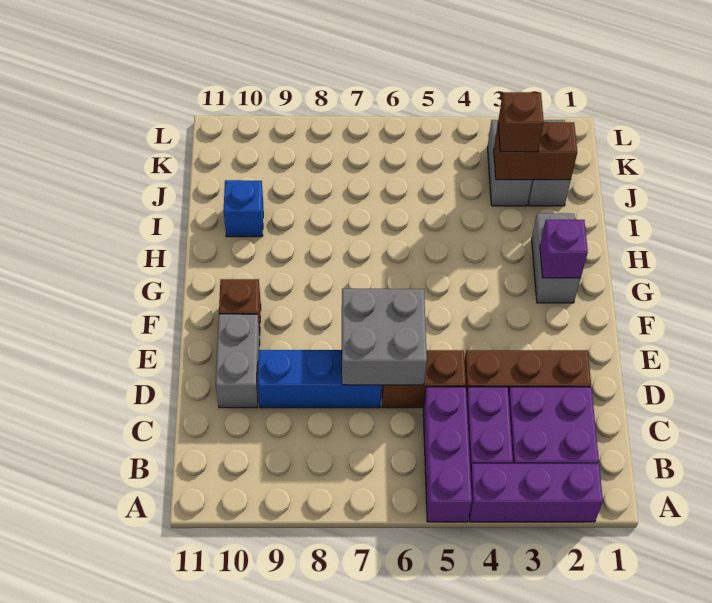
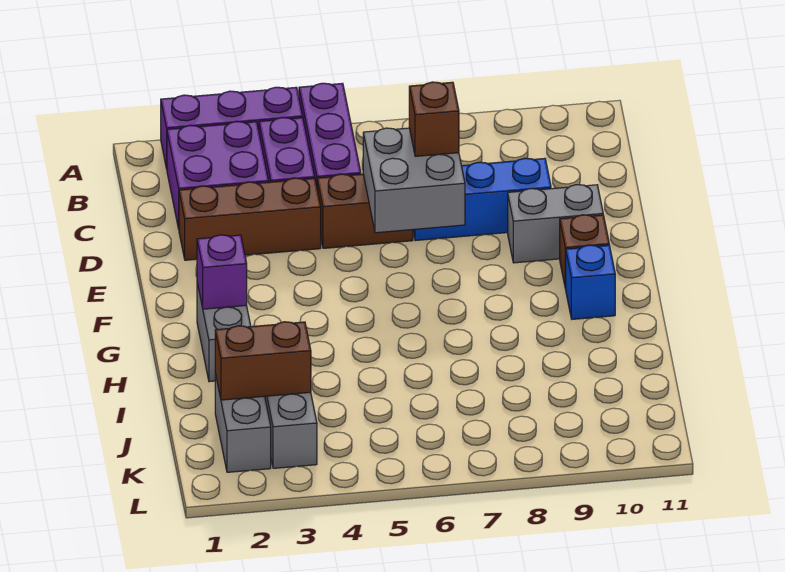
grey 1x2 brick [216,314,260,408] -> grey 1x2 brick turned to [508,185,603,263]
blue 1x1 brick [224,180,263,237] -> blue 1x1 brick moved to [566,245,615,319]
brown 1x1 brick [498,92,544,152] -> brown 1x1 brick moved to [409,82,459,156]

